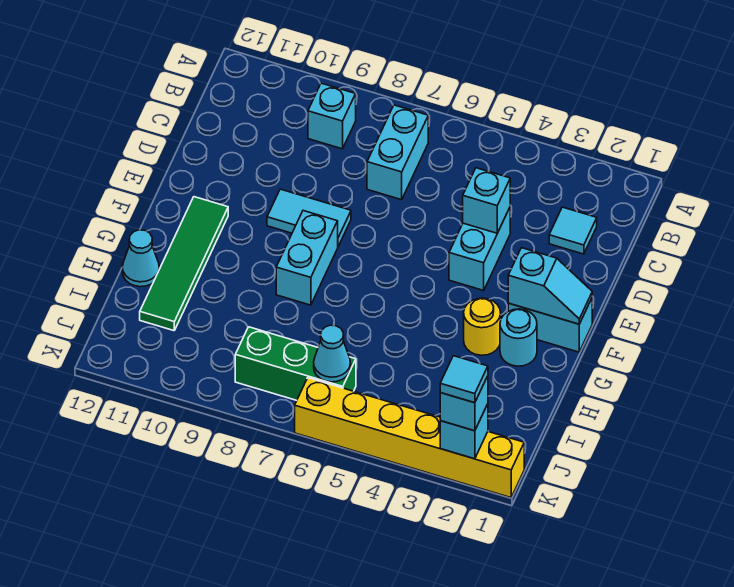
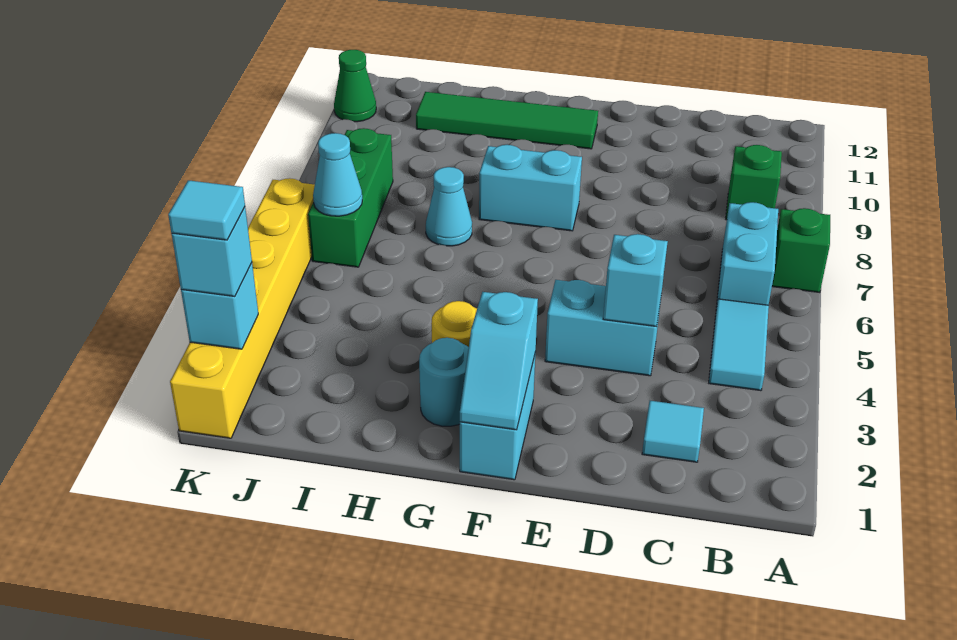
none -> green 1x1 brick [772,208,830,293]
cyan 1x2 brick [367,105,428,200] -> cyan 1x2 brick turned to [716,202,778,308]
cyan 1x1 brick [308,83,356,149] -> green 1x1 brick [726,145,782,220]
cyan 1x2 tile [267,189,351,246] -> cyan 1x2 tile moved to [709,299,769,391]
cyan 1x1 cone [122,230,159,287] -> cyan 1x1 cone moved to [426,167,472,246]
none -> green 1x1 cone [334,50,376,122]

